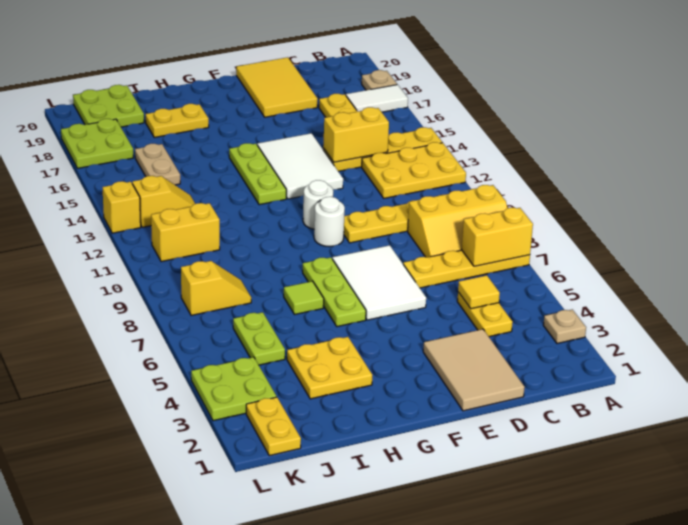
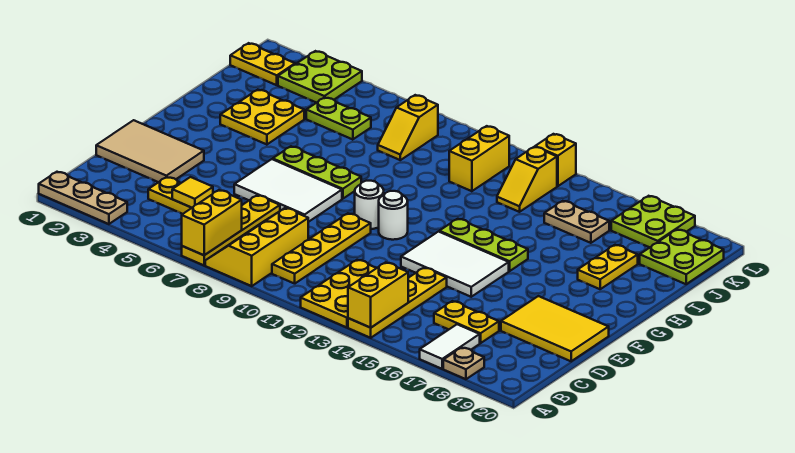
tan 1x1 plate [543,310,586,343] -> tan 1x3 plate [39,172,127,224]
yellow 1x2 brick [323,107,389,162] -> yellow 1x2 brick moved to [348,262,408,328]
lime 1x1 tile [284,281,324,315] -> none

